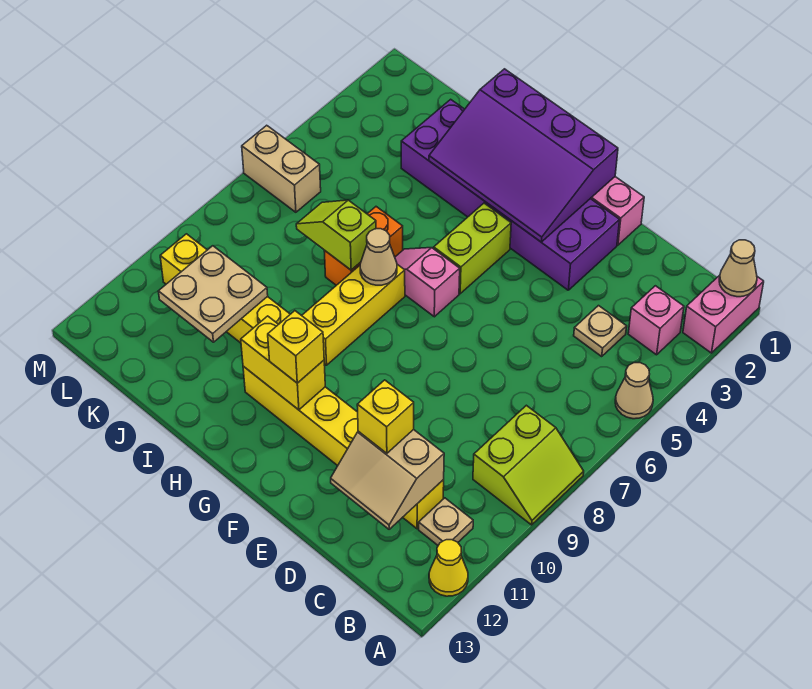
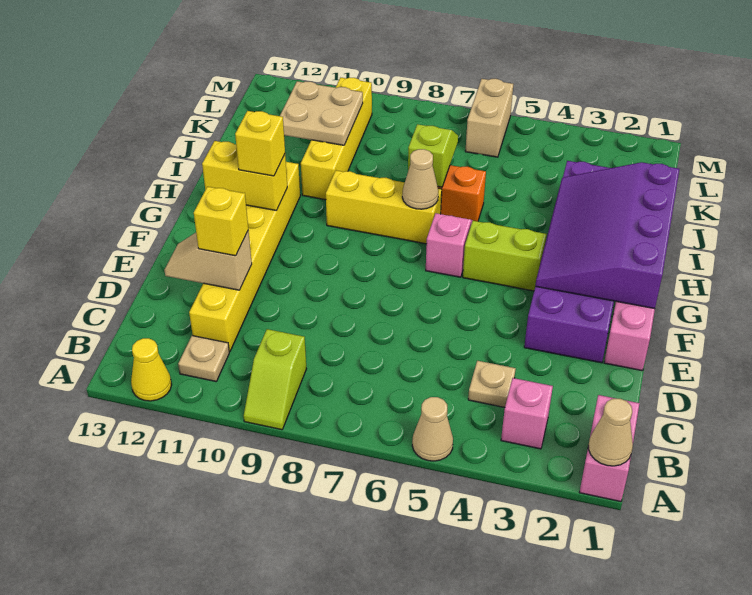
pink 1x2 brick [683,275,764,353] -> pink 1x2 brick turned to [579,395,640,502]
lime 2x2 slope [473,405,584,525] -> lime 1x2 slope [244,329,307,430]
tan 2x2 slope [331,429,444,529] -> tan 1x2 slope [164,230,252,290]
yellow 1x2 brick [241,316,325,410] -> yellow 1x2 brick turned to [202,141,287,211]

